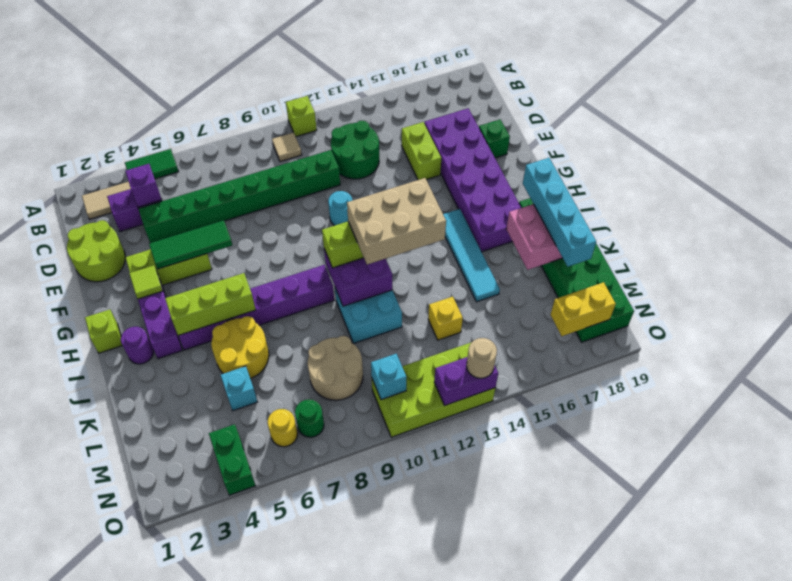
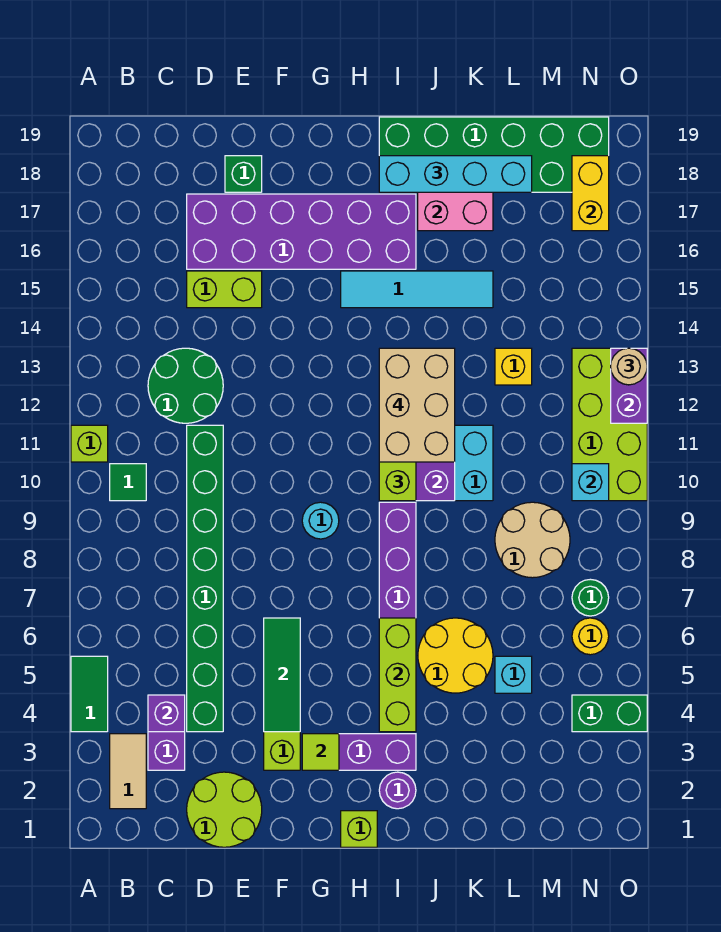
tan 1x1 tile [272,132,302,162] -> green 1x1 tile [110,464,146,501]
cyan 1x1 round brick [328,191,353,226] -> cyan 1x1 round brick moved to [302,502,339,539]

